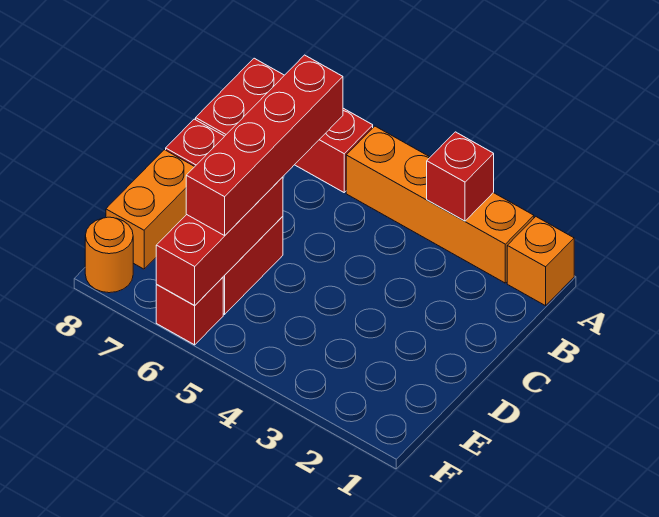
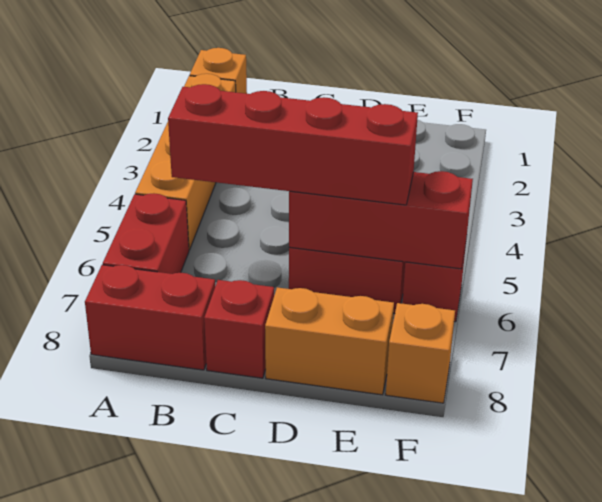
red 1x1 brick [427,132,494,221] -> none
orange 1x1 round brick [85,217,133,293] -> orange 1x1 brick [386,303,455,403]

